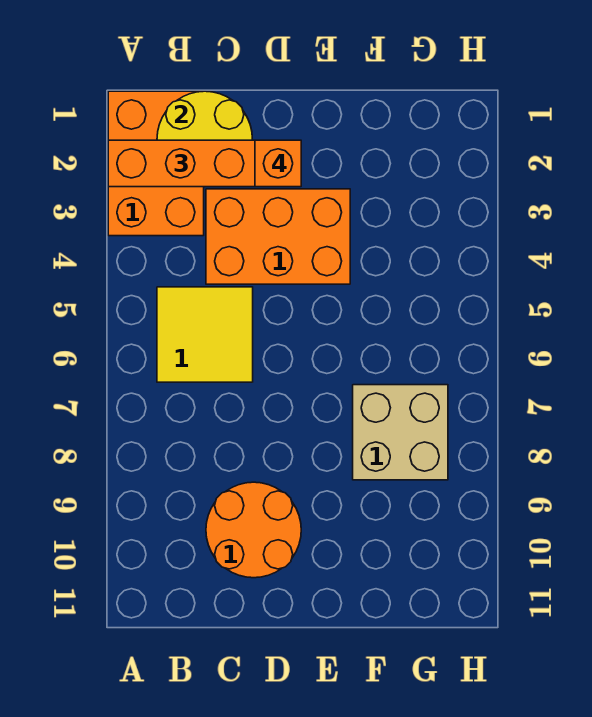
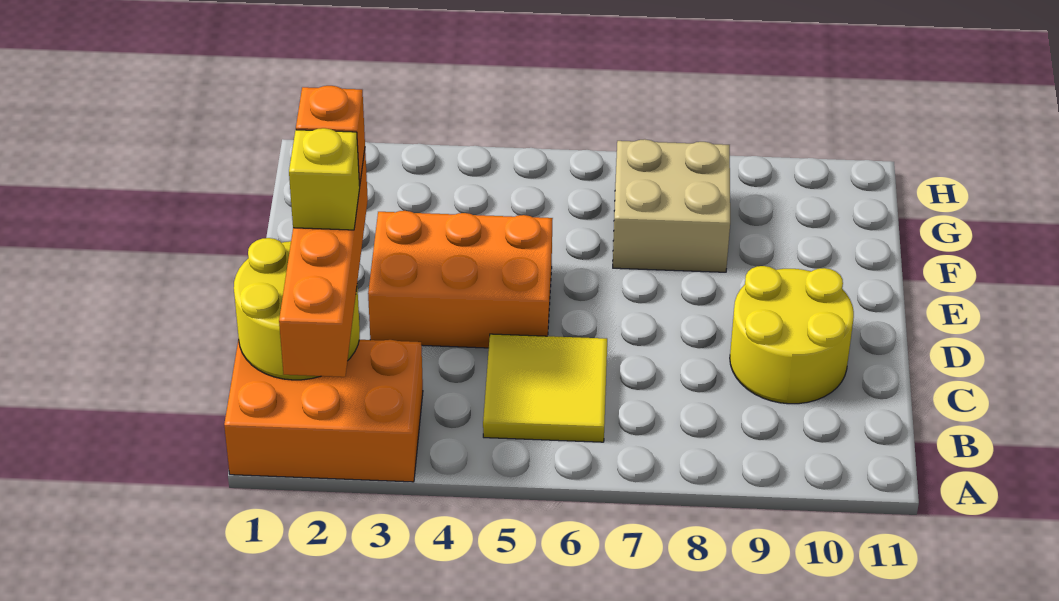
none -> yellow 1x1 brick [289,128,360,230]
orange 2x3 brick [206,189,350,284] -> orange 2x3 brick turned to [368,211,553,348]
orange 2x2 round brick [206,482,301,578] -> yellow 2x2 round brick [730,266,854,404]

